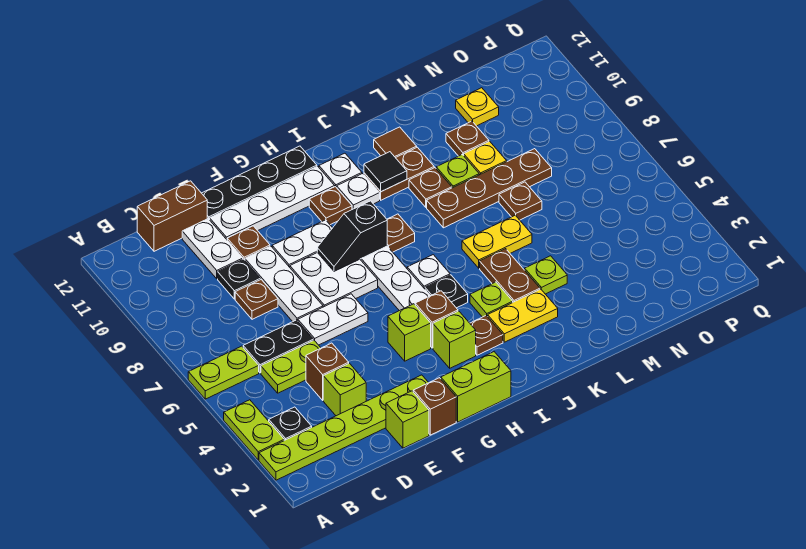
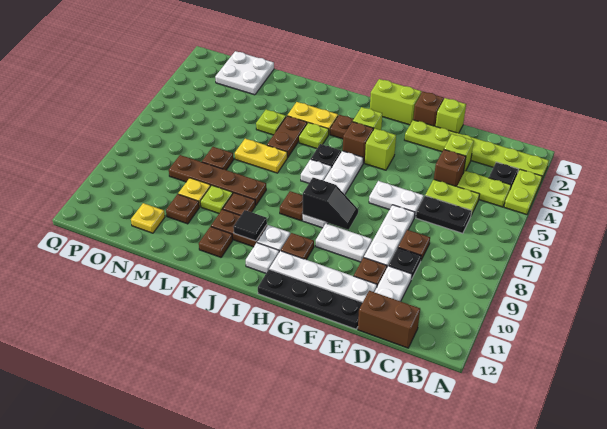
lime 1x2 plate [188,346,259,399] -> lime 1x2 plate moved to [457,171,511,207]
white 2x2 plate [290,253,378,307] -> white 2x2 plate moved to [215,51,274,95]
brown 1x1 tile [374,127,417,158] -> brown 1x1 plate [199,227,233,257]

